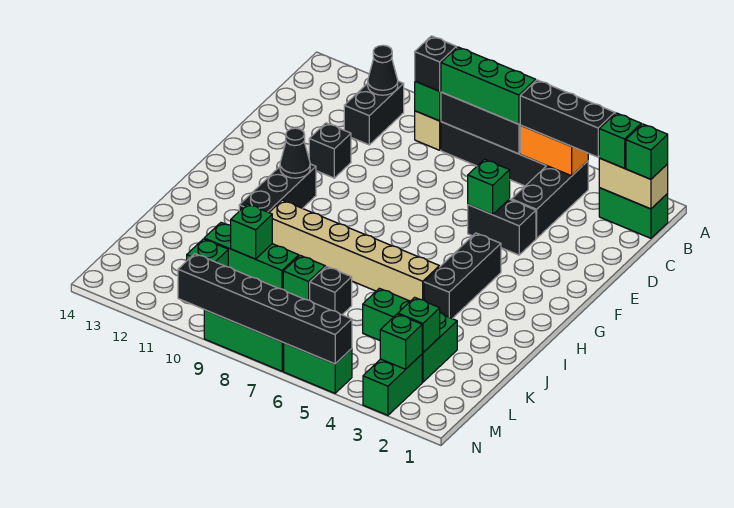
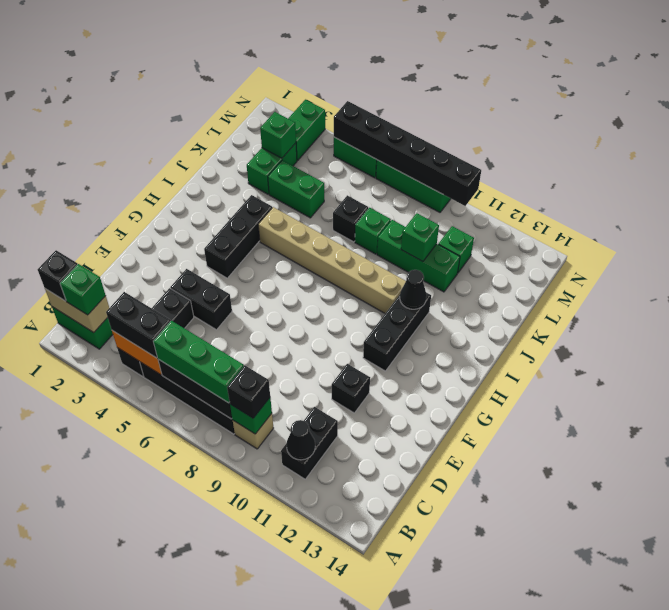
green 1x1 brick [626,124,668,179] -> black 1x1 brick [38,250,78,301]
black 1x3 brick [520,80,615,157] -> black 1x2 brick [106,292,170,358]
green 1x1 brick [468,159,510,215] -> none
black 1x1 cone [280,128,310,178] -> black 1x1 cone moved to [400,270,427,309]
green 1x1 brick [380,314,422,369] -> none

